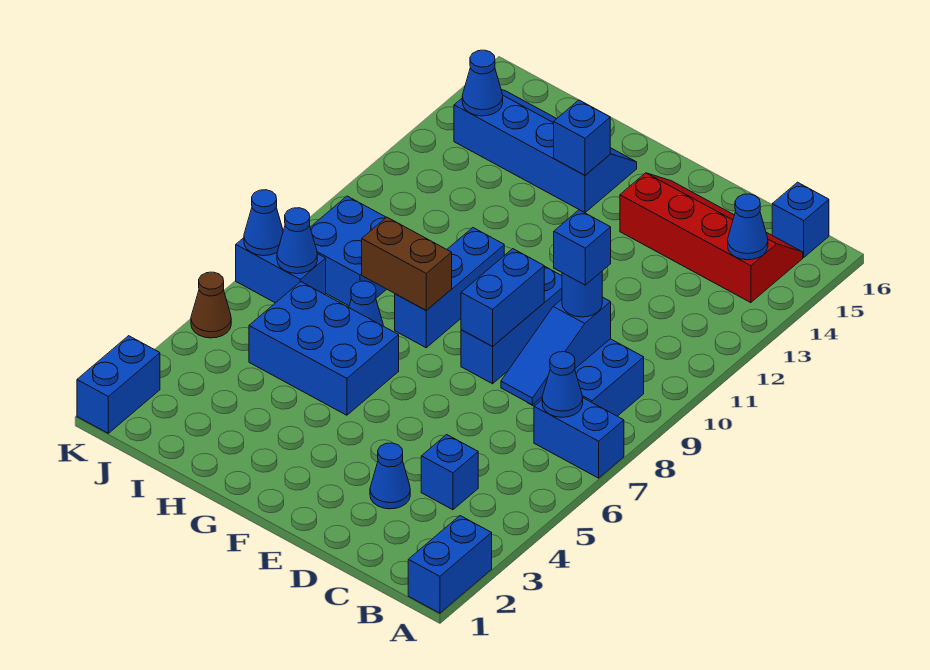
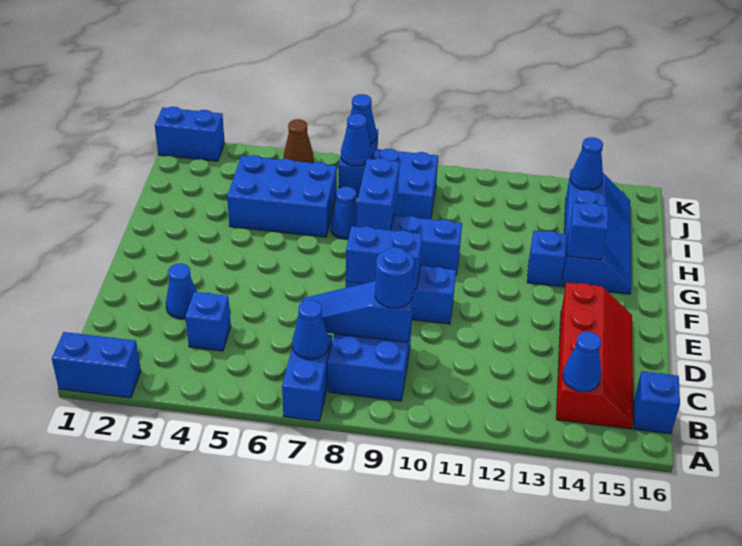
blue 1x1 brick [554,210,611,285] -> blue 1x1 brick moved to [527,231,566,287]
blue 2x3 brick [249,282,399,415] -> blue 2x3 brick turned to [227,155,337,237]
brown 1x2 brick [362,217,452,310] -> blue 1x2 brick [357,158,399,230]

